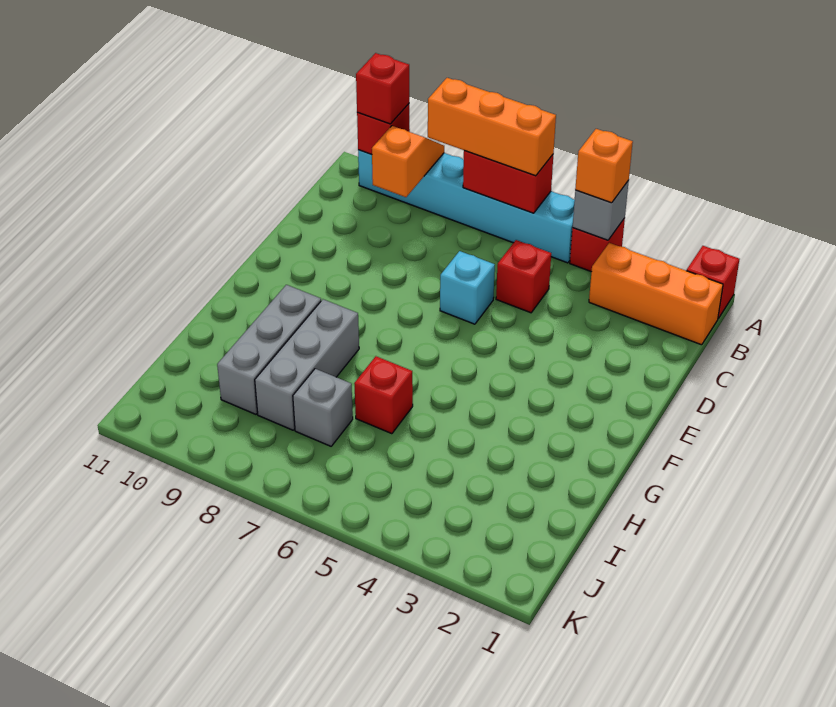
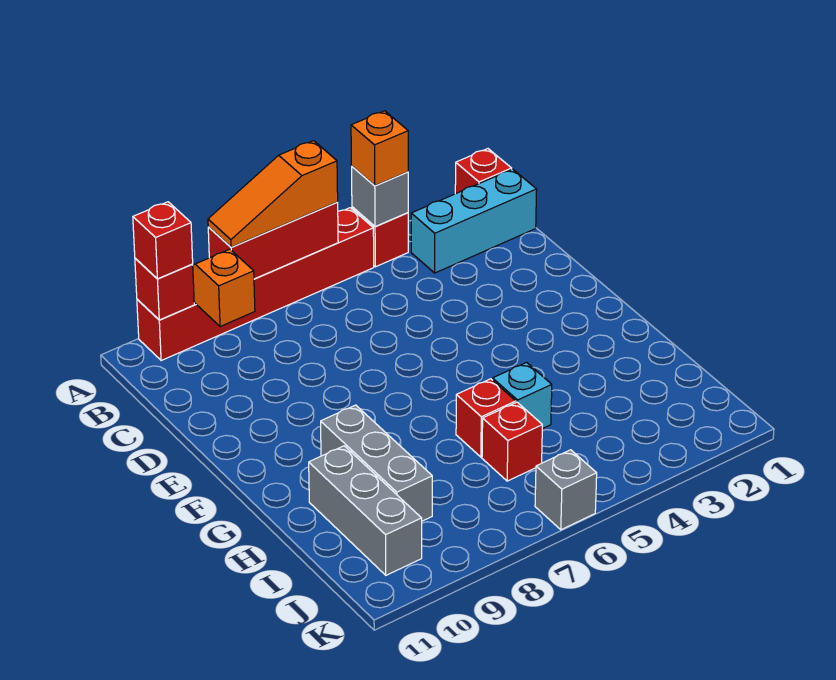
cyan 1x6 brick [358,150,575,263] -> red 1x6 brick [137,208,374,361]
red 1x2 brick [463,151,553,213] -> red 1x3 brick [208,202,338,279]
orange 1x3 brick [428,78,556,176] -> orange 1x3 slope [208,141,338,247]
orange 1x3 brick [589,243,723,345] -> cyan 1x3 brick [411,169,537,273]
red 1x1 brick [496,240,551,313] -> red 1x1 brick moved to [482,402,542,481]
cyan 1x1 brick [440,251,495,324] -> cyan 1x1 brick moved to [493,362,552,429]
grey 1x3 brick [255,299,359,430] -> grey 1x3 brick moved to [309,446,422,575]
grey 1x1 brick [293,369,353,446] -> grey 1x1 brick moved to [535,450,597,530]

